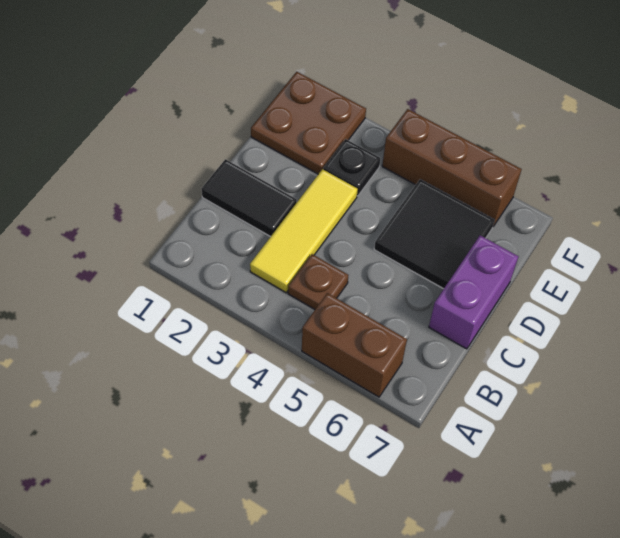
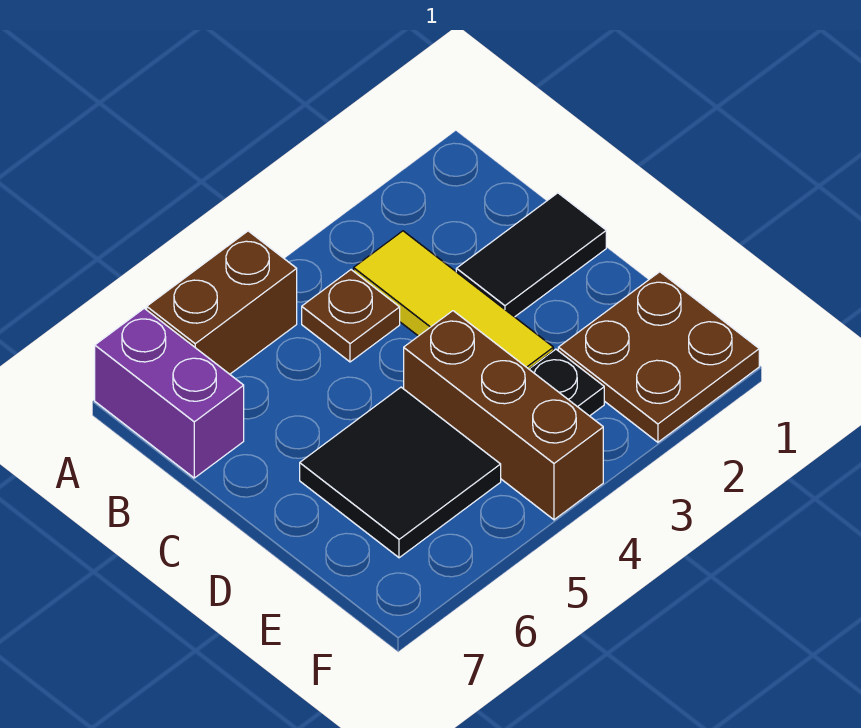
purple 1x2 brick [429,235,519,349] -> purple 1x2 brick moved to [95,308,244,478]
brown 1x3 brick [382,109,522,226] -> brown 1x3 brick turned to [404,311,603,520]

